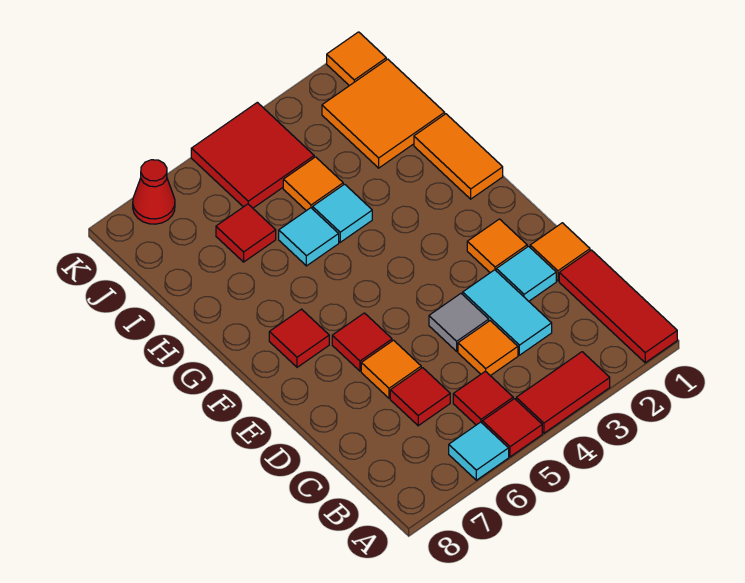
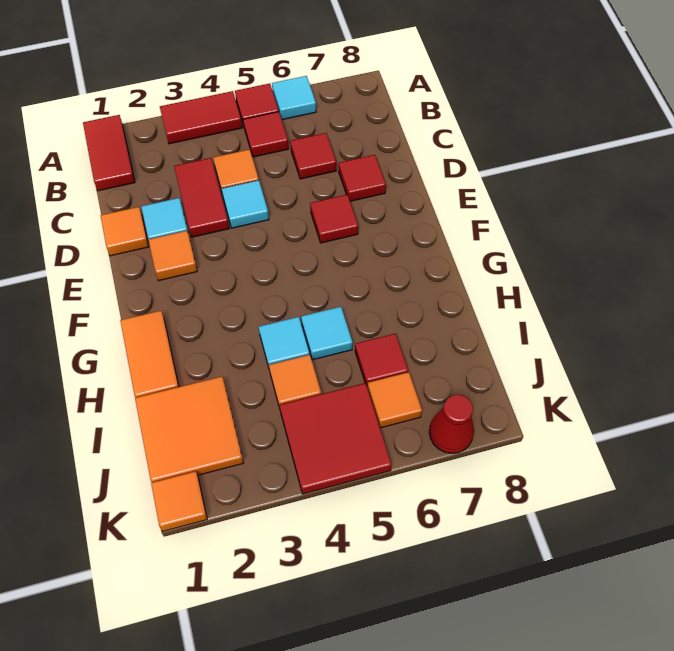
red 1x3 tile [559,250,677,363] -> red 1x2 tile [83,115,135,191]
cyan 1x2 tile [463,270,552,355] -> red 1x2 tile [174,158,229,237]
grey 1x1 tile [429,294,489,351] -> cyan 1x1 tile [222,180,269,228]
orange 1x1 tile [361,340,421,398] -> orange 1x1 tile moved to [367,372,422,428]
red 1x1 tile [269,309,329,367] -> red 1x1 tile moved to [339,155,386,201]

